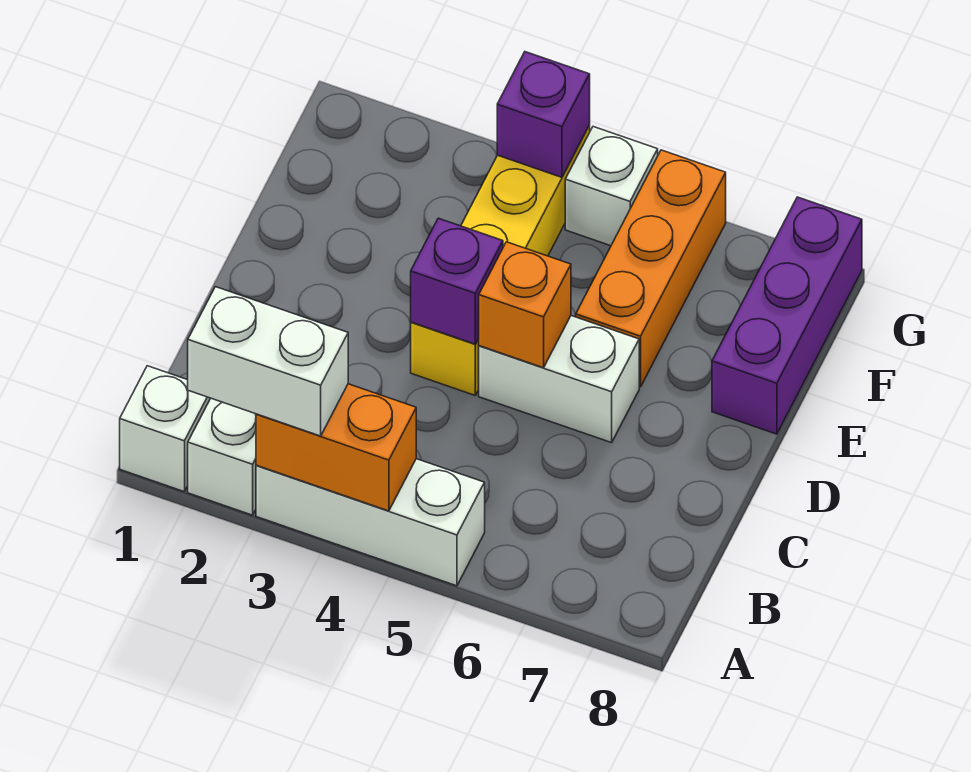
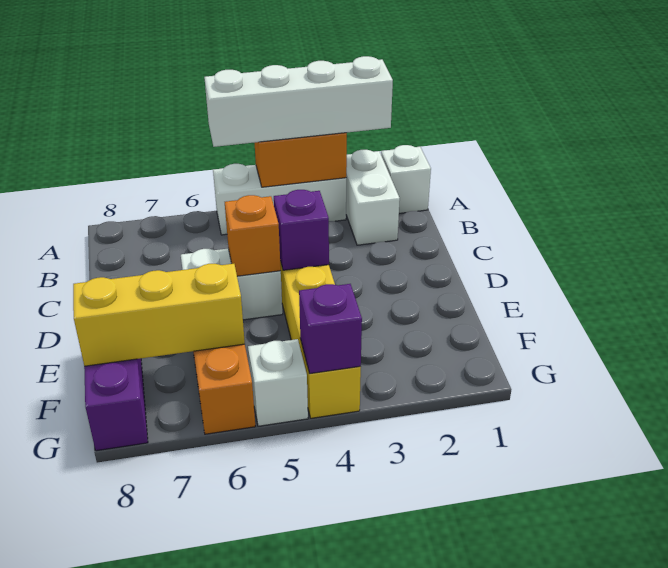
white 1x2 brick [188,287,348,436] -> white 1x4 brick [204,56,393,147]
none -> yellow 1x3 brick [73,264,245,366]

